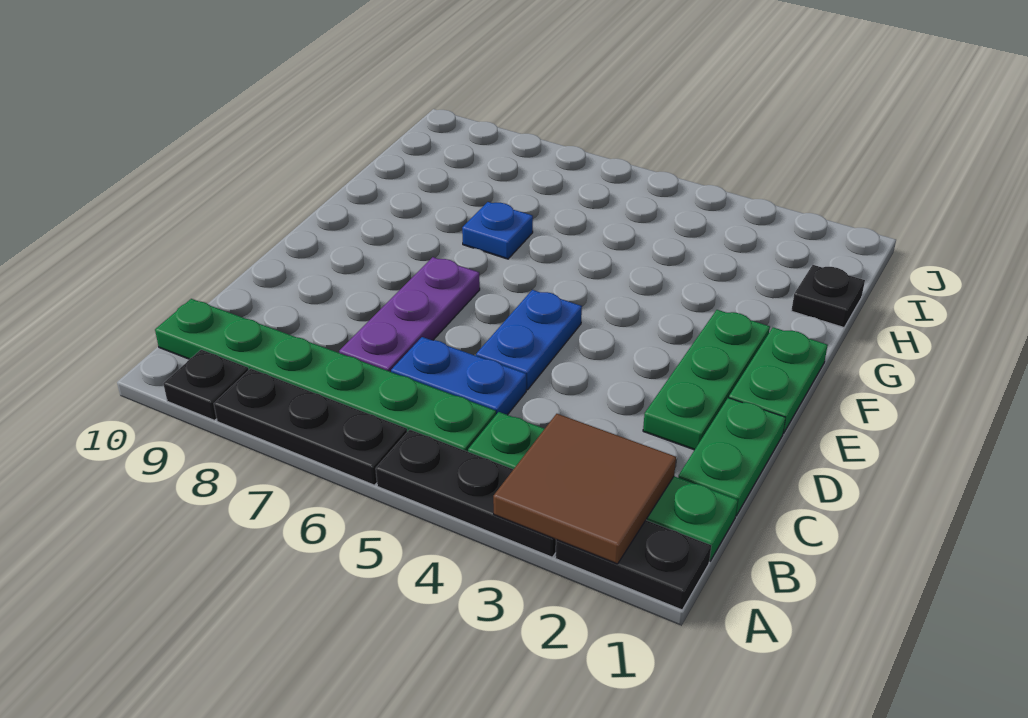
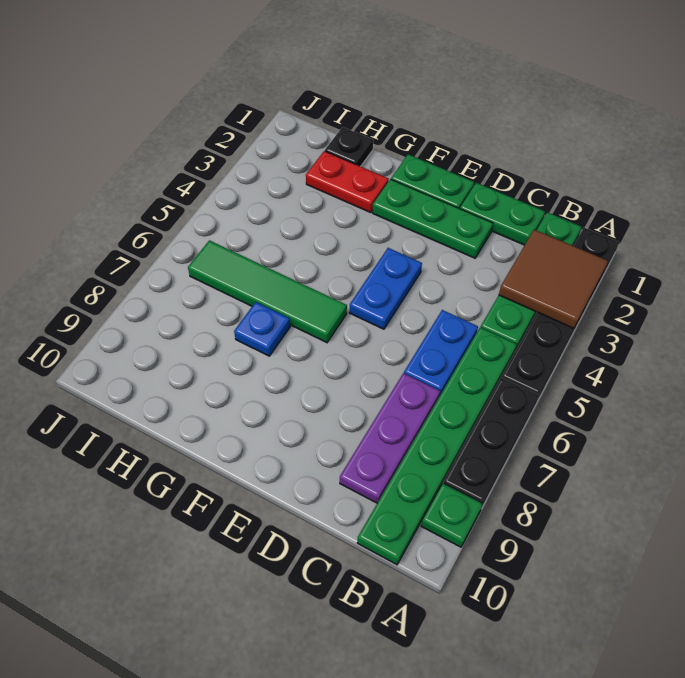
black 1x1 plate [163,350,248,420] -> green 1x1 plate [421,483,482,547]
purple 1x3 plate [339,257,480,372] -> purple 1x3 plate turned to [340,373,440,503]
blue 1x2 plate [476,290,582,390] -> blue 1x2 plate turned to [349,248,422,329]
none -> green 1x4 tile [188,240,347,343]
none -> red 1x2 plate [306,151,389,213]

